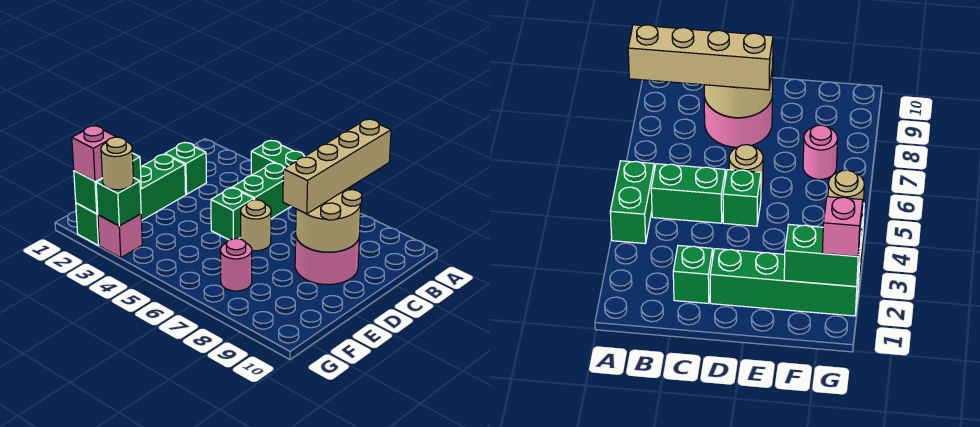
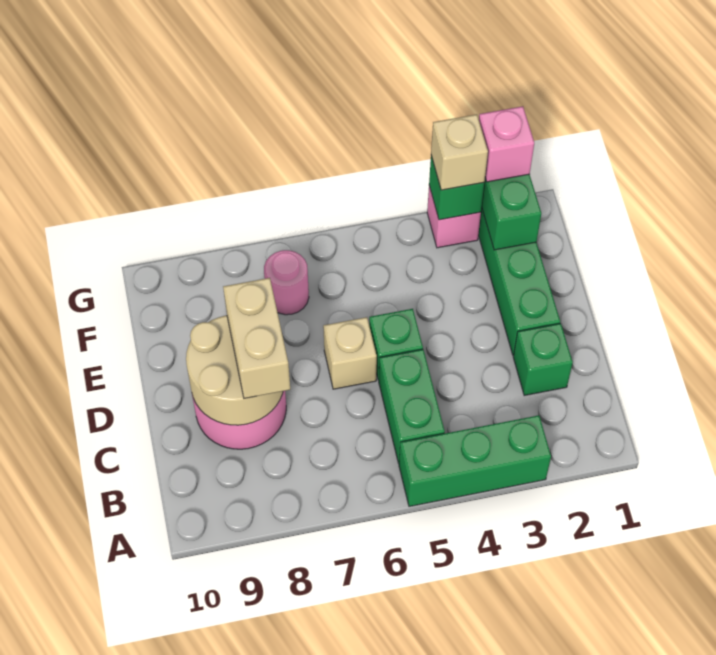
green 1x2 brick [251,140,304,176] -> green 1x3 brick [399,415,551,506]
tan 1x4 brick [283,119,391,214] -> tan 1x2 brick [223,278,290,398]
tan 1x1 round brick [241,200,271,251] -> tan 1x1 brick [323,317,377,389]
tan 1x1 round brick [101,137,133,190] -> tan 1x1 brick [431,114,488,190]

